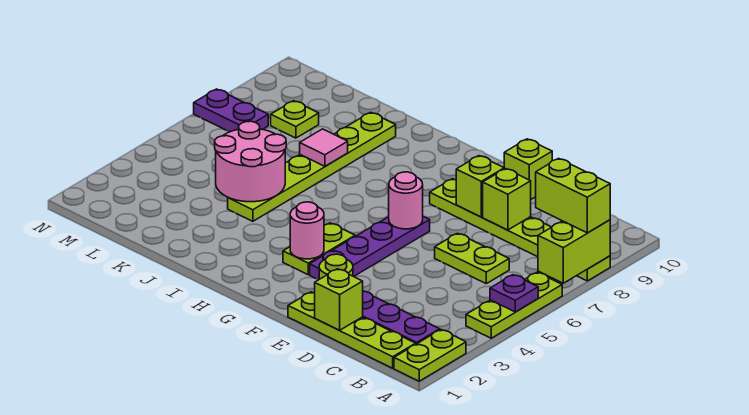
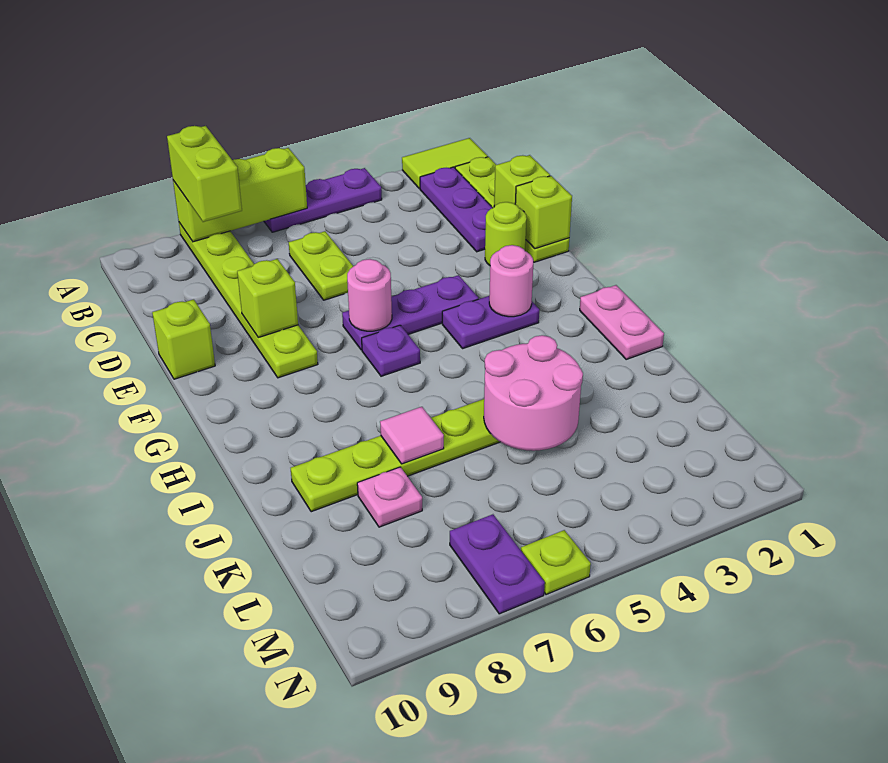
lime 1x2 plate [394,330,466,381] -> lime 1x2 tile [402,138,488,189]
lime 1x3 plate [466,272,562,338] -> purple 1x3 plate [264,168,382,232]
purple 1x1 plate [490,275,538,312] -> purple 1x1 plate moved to [362,325,420,376]
lime 1x2 brick [538,220,610,283] -> lime 1x3 brick [173,148,307,242]
lime 1x1 brick [483,169,531,230] -> lime 1x1 brick moved to [515,176,572,249]
purple 1x4 plate [310,217,430,280] -> purple 1x3 plate [342,275,479,350]
lime 1x2 plate [283,223,355,275] -> purple 1x2 plate [442,296,539,349]
none -> pink 1x2 plate [580,285,664,359]
none -> pink 1x1 plate [357,467,422,527]
lime 1x1 plate [271,101,319,138] -> lime 1x1 plate moved to [521,530,591,595]

